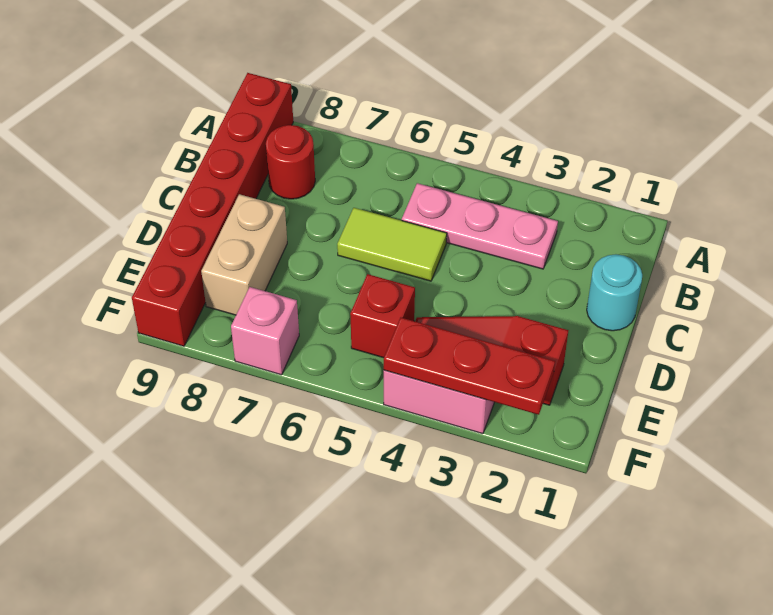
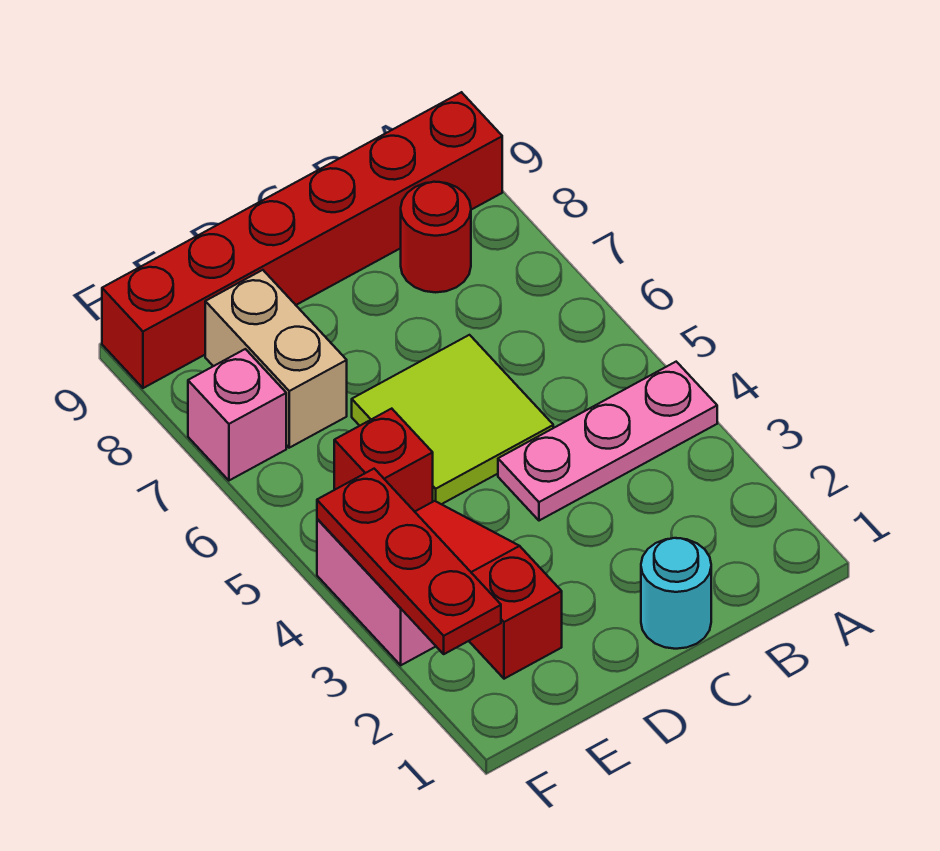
pink 1x3 plate [402,183,558,269] -> pink 1x3 plate turned to [498,362,717,521]
lime 1x2 tile [337,208,447,281] -> lime 2x2 tile [352,335,553,504]
tan 1x2 brick [201,194,287,315] -> tan 1x2 brick turned to [205,270,347,448]

